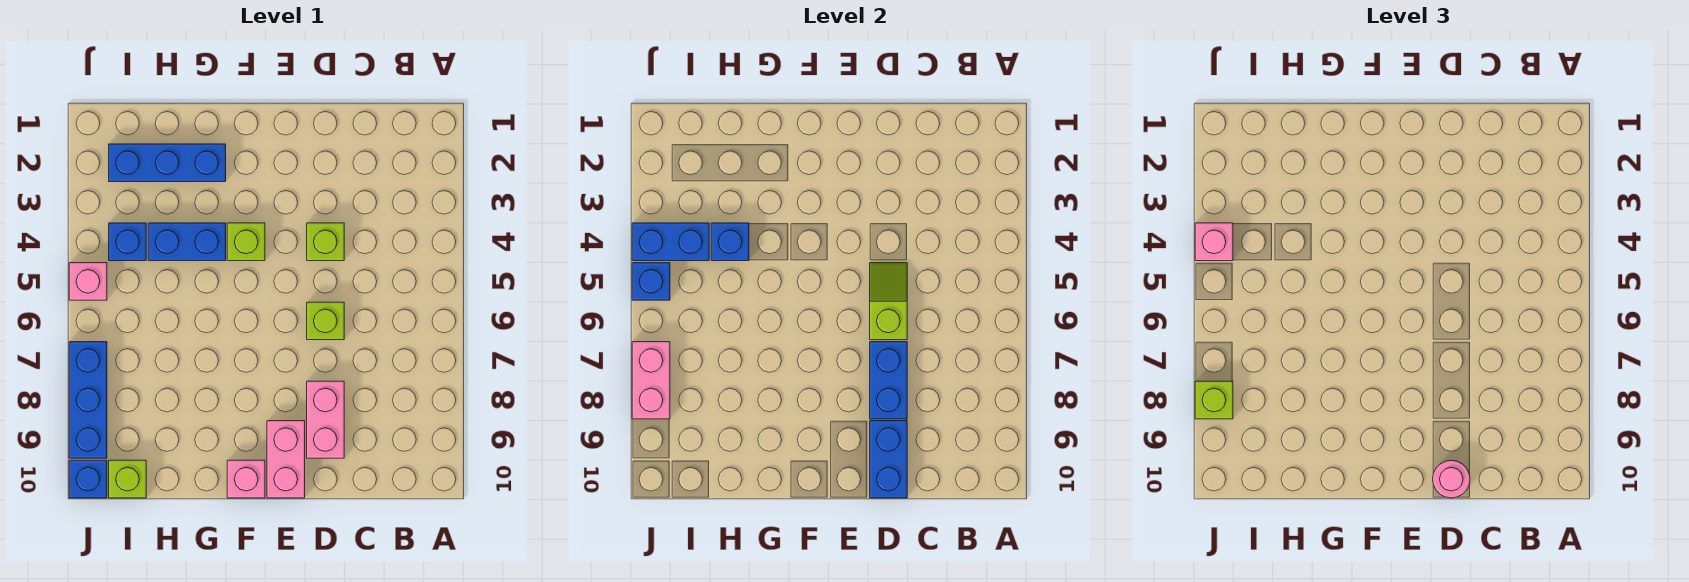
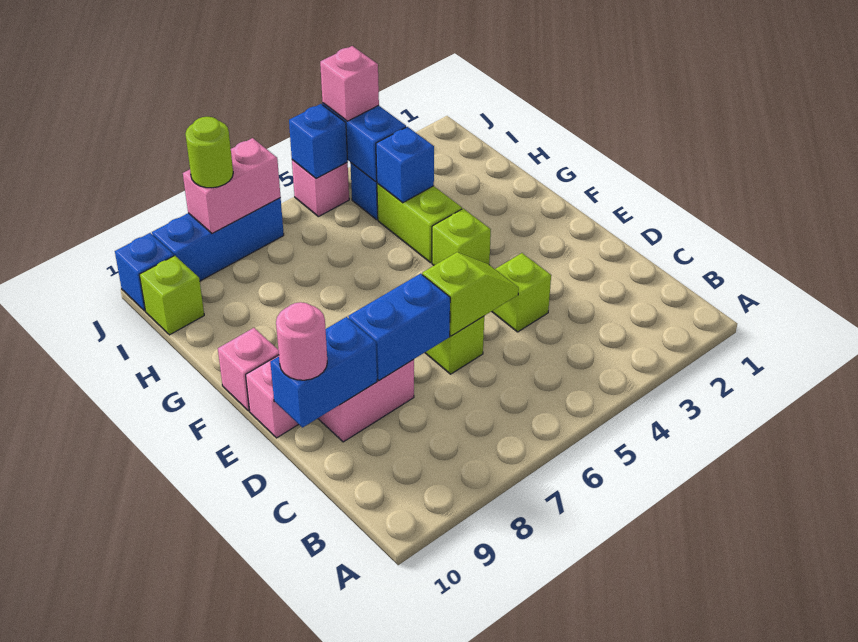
blue 1x3 brick [109,144,226,182] -> none
blue 1x2 brick [148,223,226,261] -> lime 1x2 brick [377,183,462,263]
lime 1x1 brick [1195,381,1233,419] -> lime 1x1 round brick [185,117,233,188]

